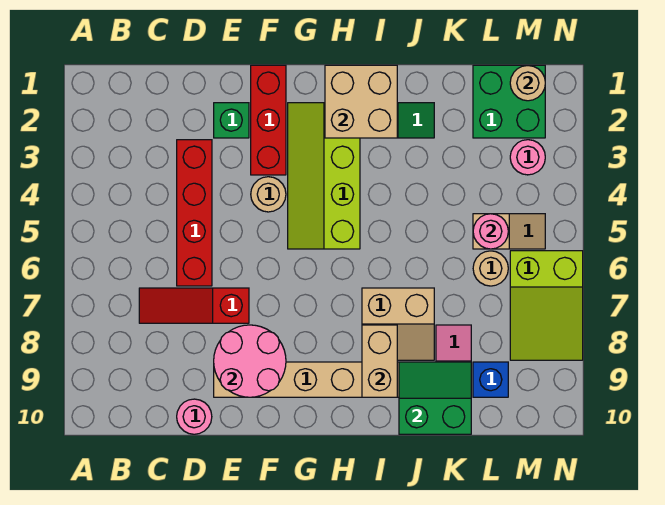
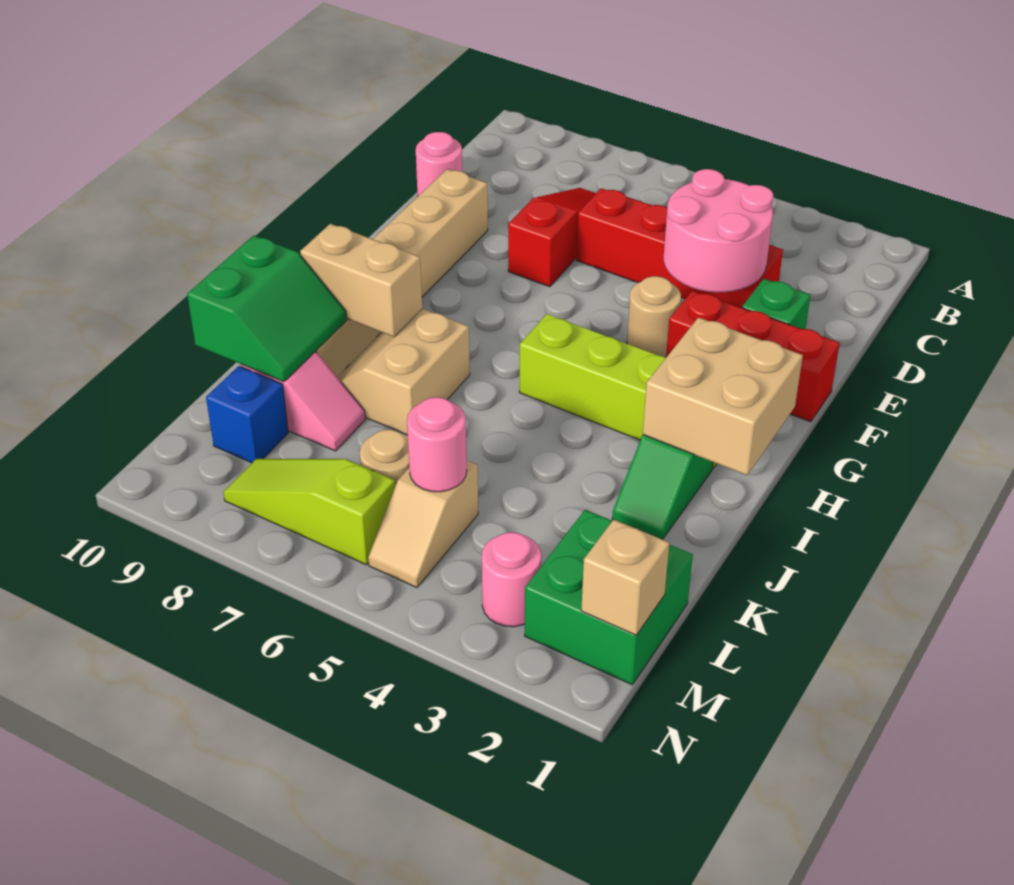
pink 2x2 round brick [214,325,286,397] -> pink 2x2 round brick moved to [663,169,773,293]
tan 1x1 round brick [510,65,545,101] -> tan 1x1 brick [581,520,669,635]
lime 2x3 slope [510,251,583,360] -> lime 1x3 slope [223,459,395,565]

